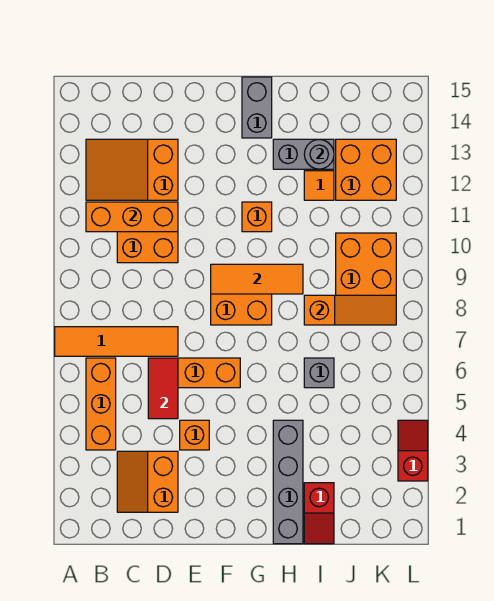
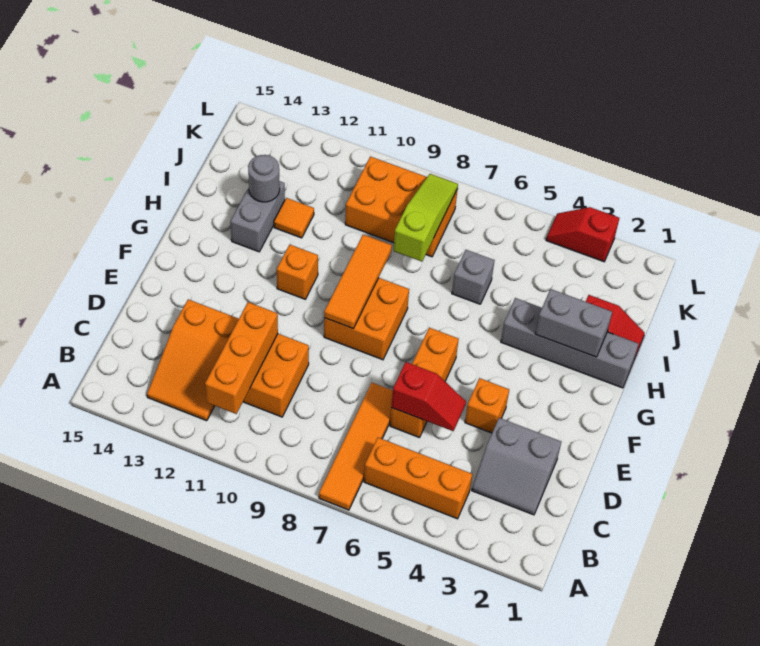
orange 2x2 slope [117,451,178,512] -> grey 2x2 slope [472,418,561,515]
red 1x2 tile [148,358,178,419] -> red 1x2 slope [391,362,466,431]
grey 1x2 brick [242,77,272,138] -> grey 1x2 brick moved to [535,289,612,357]
orange 1x3 slope [304,295,396,325] -> lime 1x3 slope [393,174,458,262]
orange 2x2 brick [336,139,396,200] -> none

